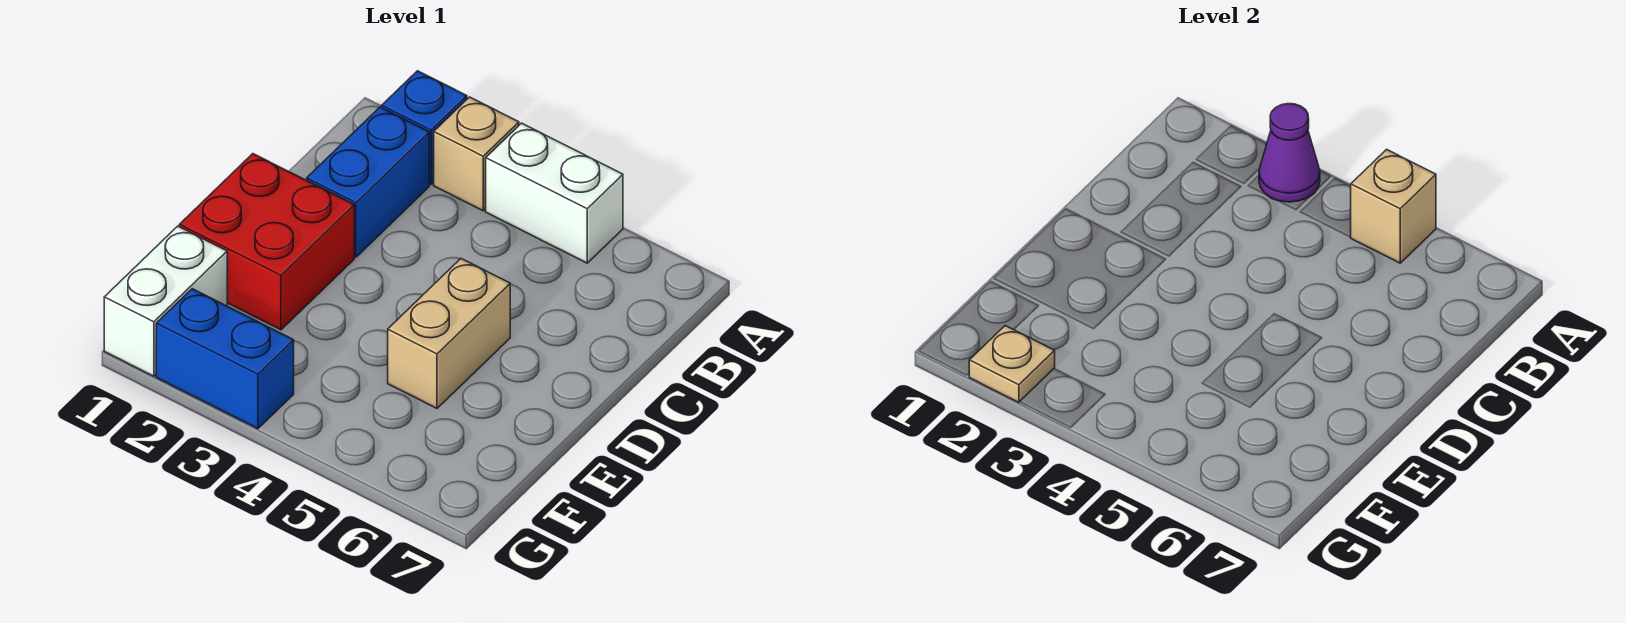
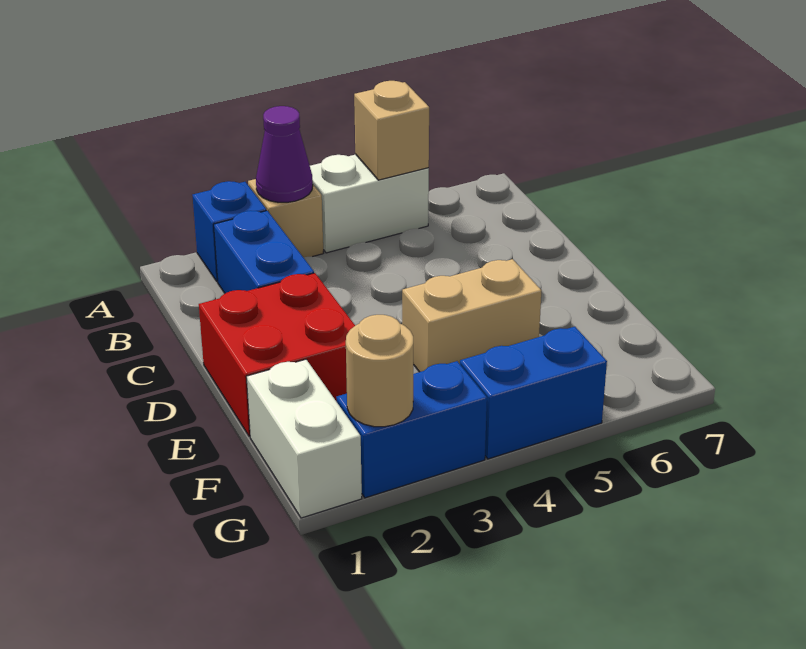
tan 1x2 brick [388,259,510,408] -> tan 1x2 brick turned to [402,259,542,372]
tan 1x1 plate [969,326,1055,402] -> tan 1x1 round brick [346,315,413,427]
none -> blue 1x2 brick [460,327,607,459]

